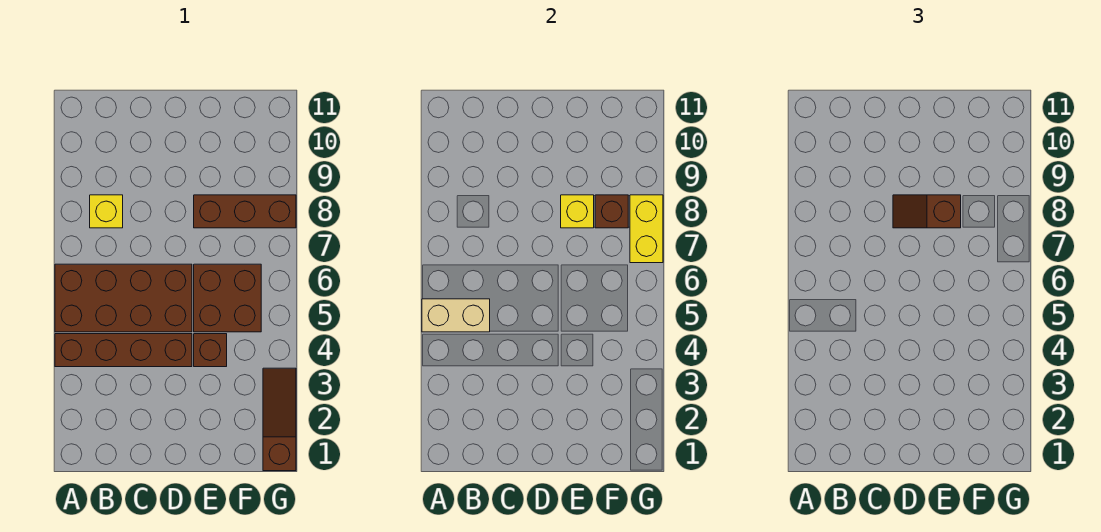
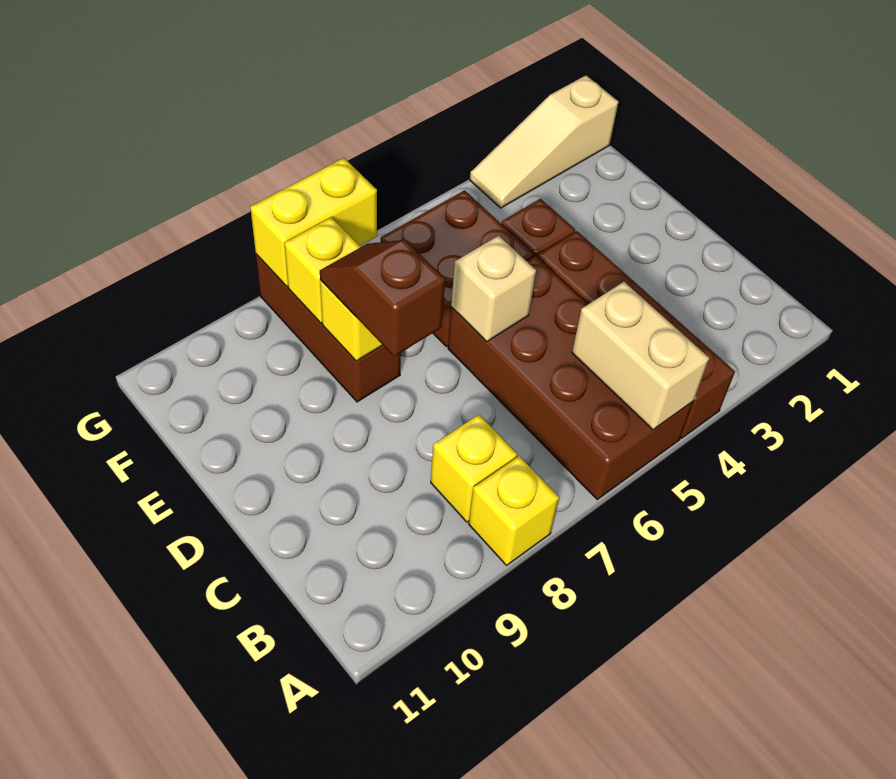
none -> yellow 1x1 brick [469,456,559,565]
none -> tan 1x1 brick [451,236,536,342]
brown 1x2 slope [893,195,961,228] -> brown 1x2 slope turned to [320,240,445,356]
brown 1x1 brick [595,195,628,228] -> yellow 1x1 brick [285,217,361,323]
brown 1x3 slope [263,368,296,471] -> tan 1x3 slope [470,75,619,208]

